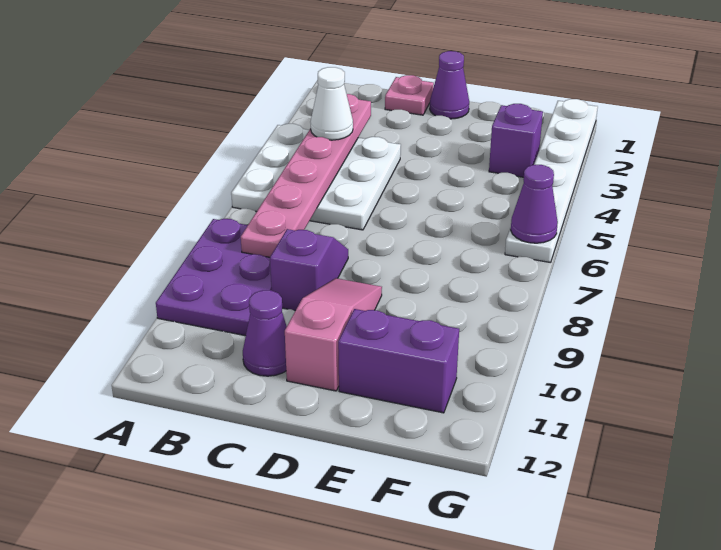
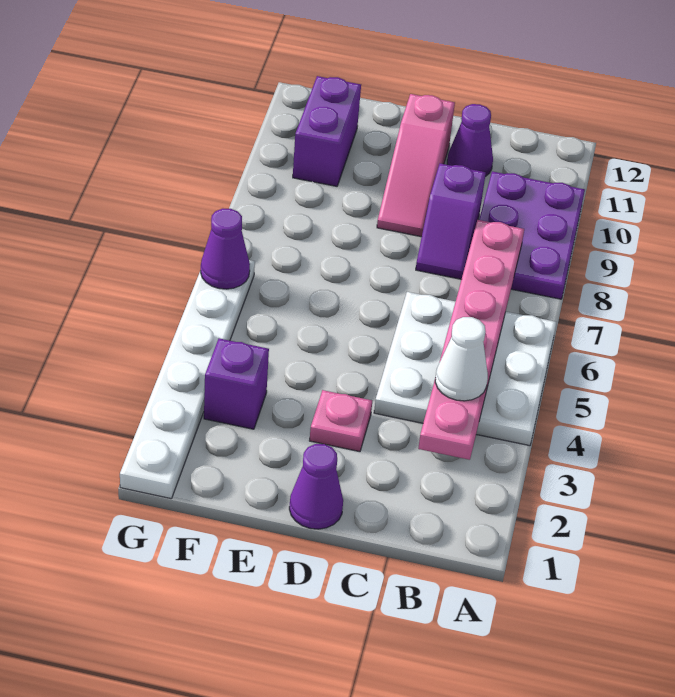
pink 1x1 plate [385,75,434,115] -> pink 1x1 plate moved to [310,390,372,452]
purple 1x2 brick [338,309,459,413] -> purple 1x2 brick turned to [293,76,361,186]

